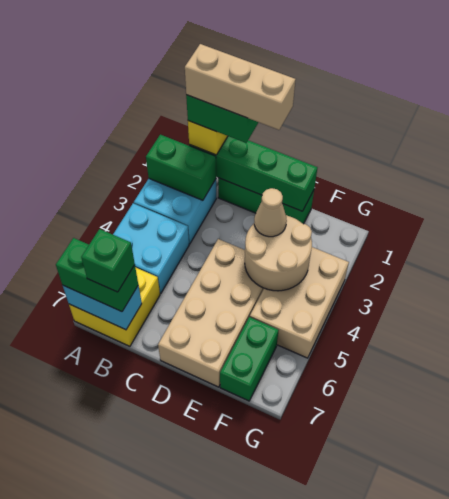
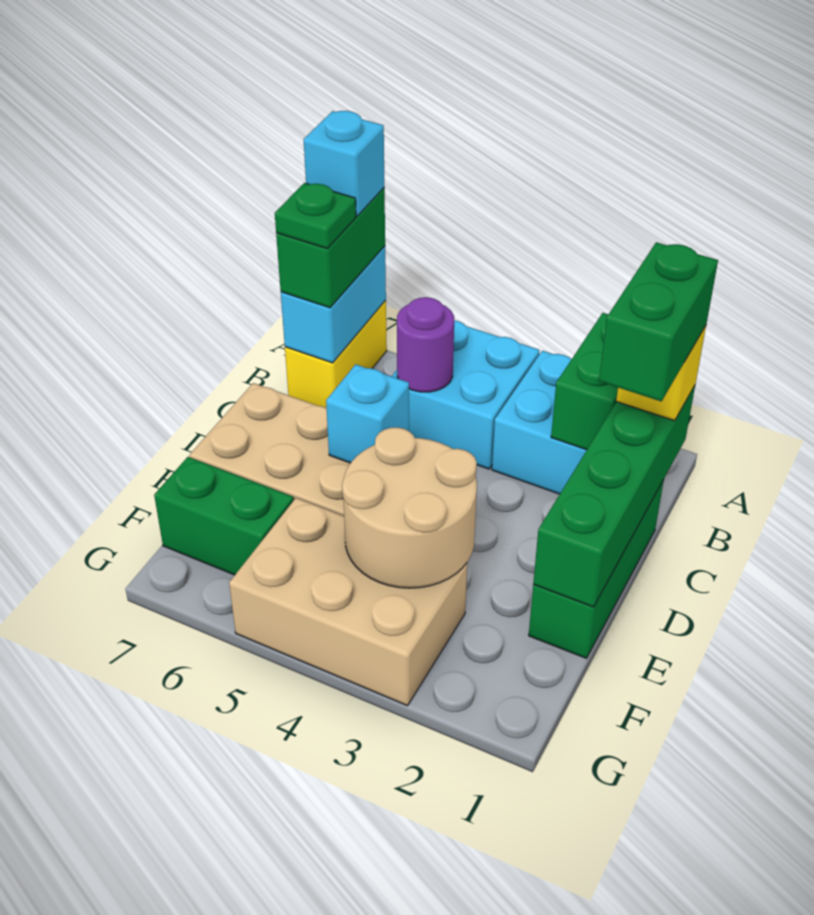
yellow 2x2 brick [69,267,160,346] -> yellow 1x2 brick [285,300,387,408]
none -> cyan 1x1 brick [304,111,384,216]
tan 1x3 brick [185,44,296,130] -> none
none -> purple 1x1 round brick [397,297,454,392]
green 1x1 brick [81,229,135,292] -> green 1x1 plate [275,183,356,248]
none -> cyan 1x1 brick [326,364,409,463]
tan 1x1 cone [254,188,287,237] -> none

